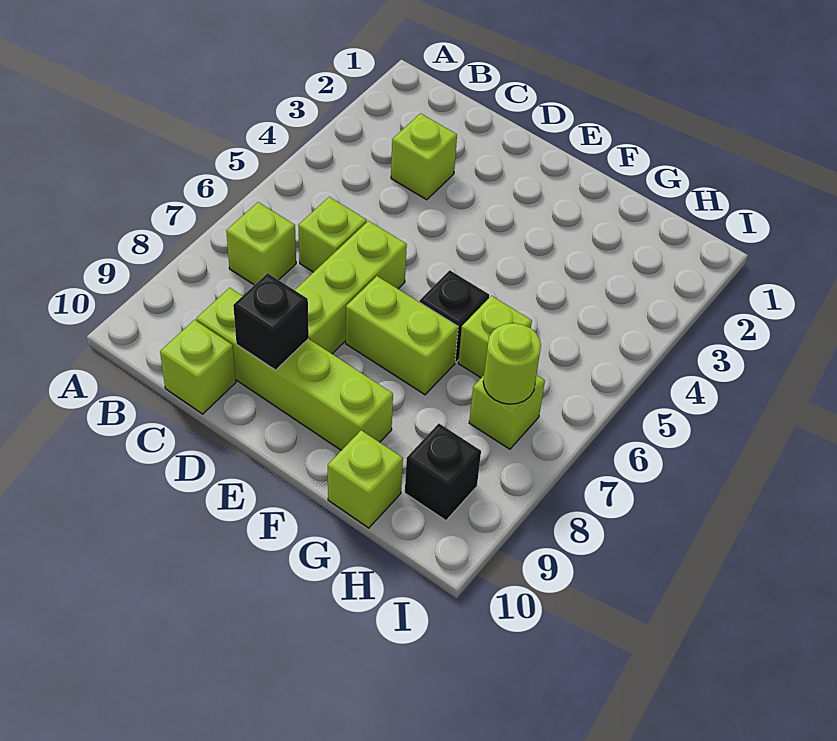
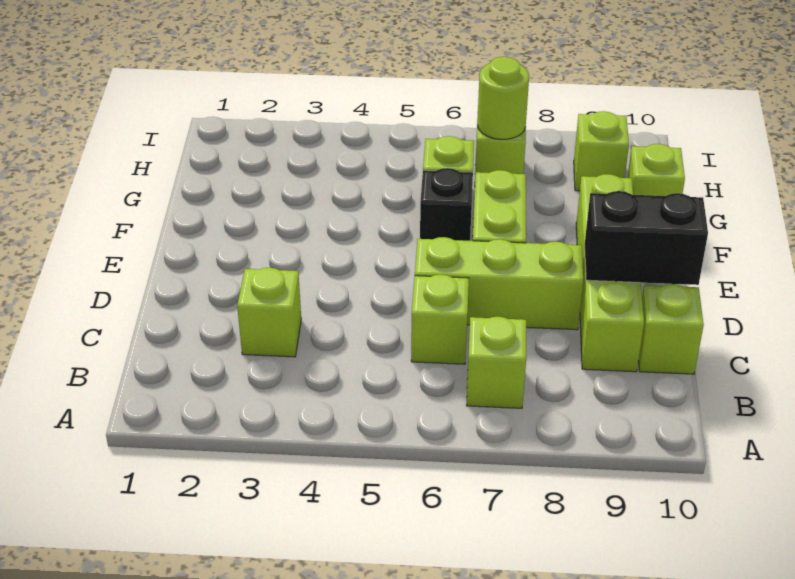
black 1x1 brick [233,273,309,370] -> black 1x2 brick [585,191,708,285]
black 1x1 brick [405,424,481,521] -> lime 1x1 brick [574,111,629,191]

